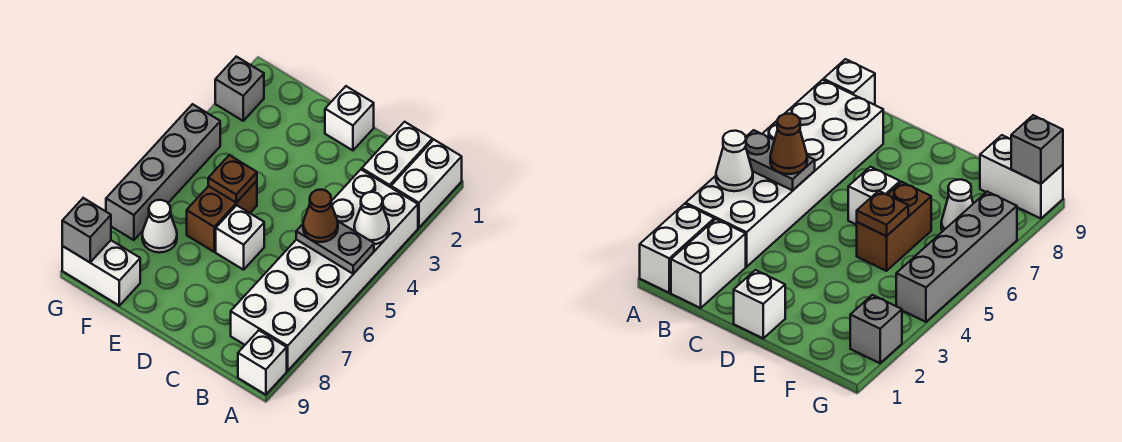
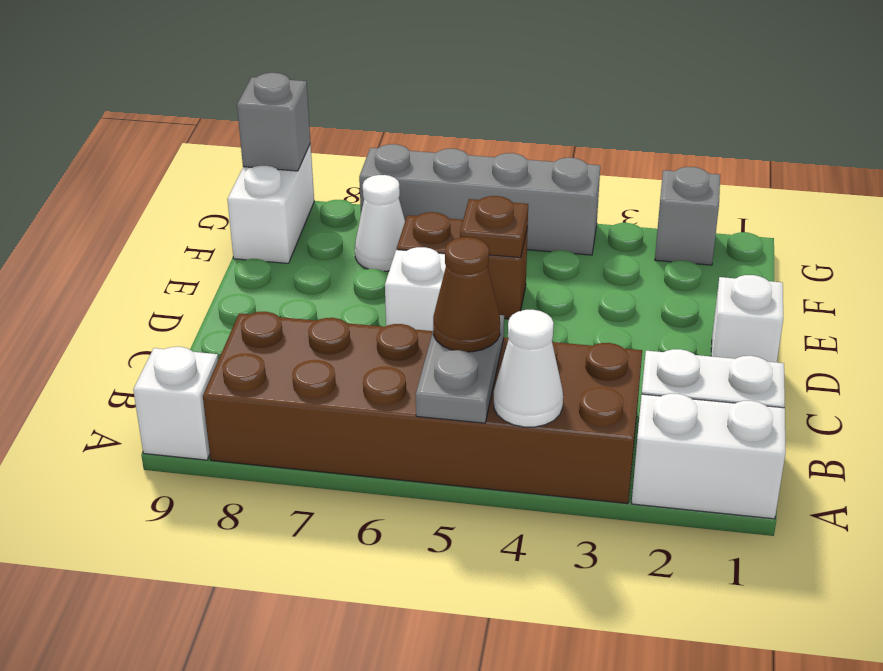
white 2x6 brick [231,170,418,371] -> brown 2x6 brick [203,312,642,504]

